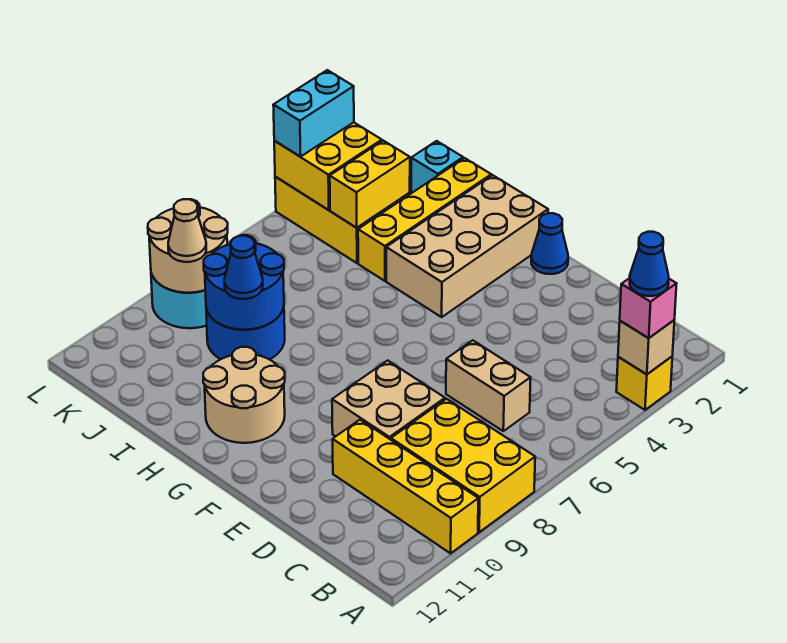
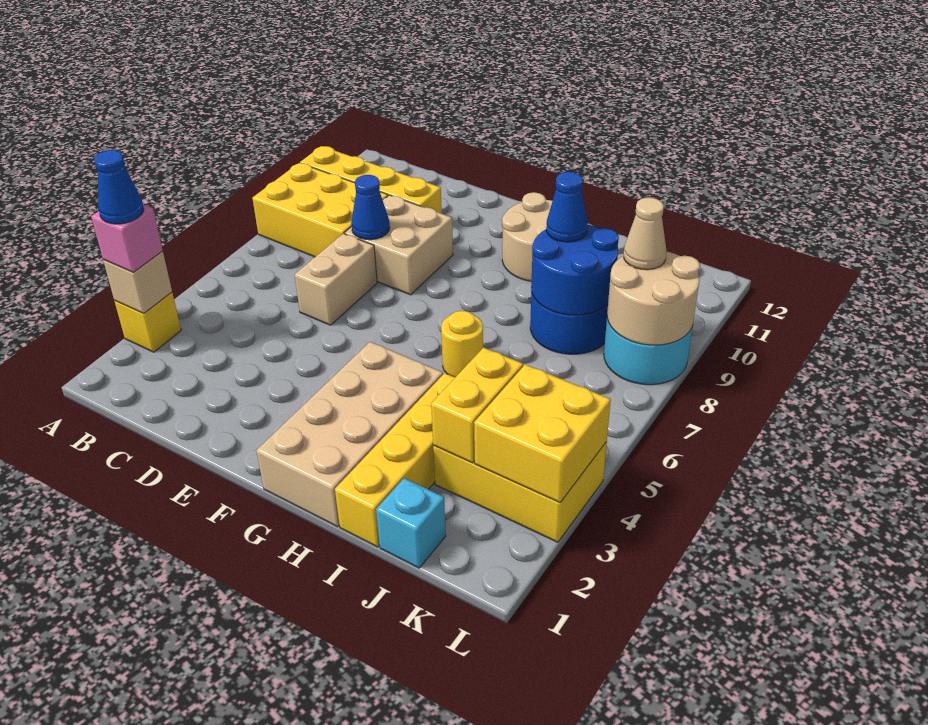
tan 1x2 brick [446,340,531,431] -> tan 1x2 brick turned to [295,234,377,325]
blue 1x1 cone [531,213,568,274] -> blue 1x1 cone moved to [351,175,390,240]
none -> yellow 1x1 round brick [441,311,483,377]
cyan 1x2 brick [273,70,354,157] -> none

